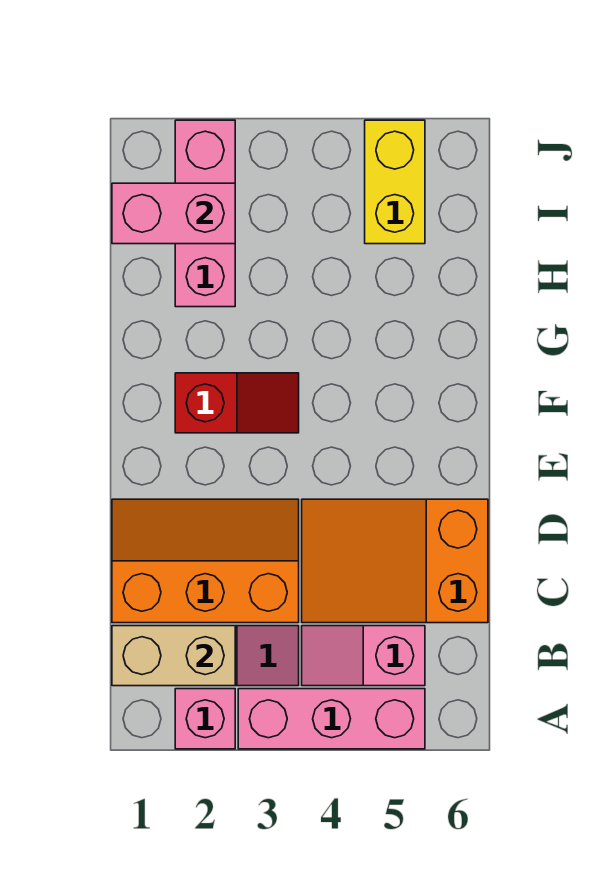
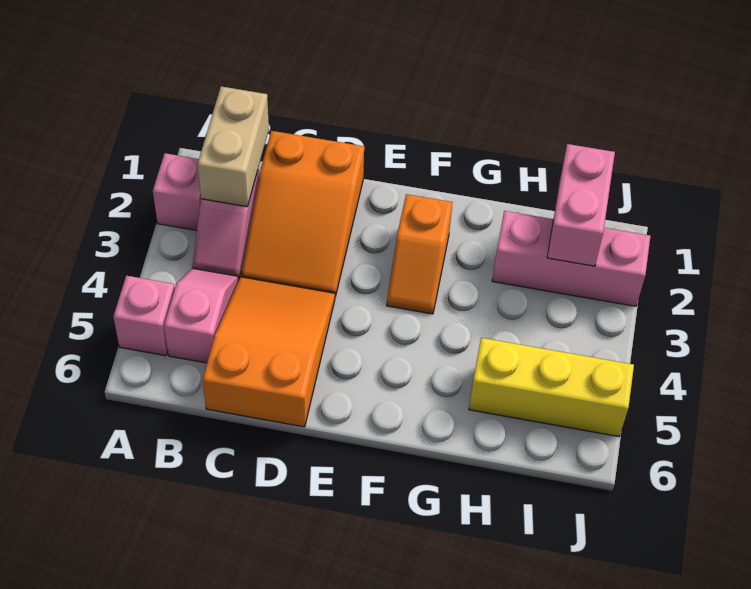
pink 1x3 brick [238,689,425,749] -> pink 1x1 brick [113,276,175,356]
orange 2x3 slope [112,499,299,623] -> orange 2x3 slope turned to [241,131,364,297]
red 1x2 slope [175,373,299,433] -> orange 1x2 slope [387,194,453,314]
yellow 1x2 brick [365,120,425,244] -> yellow 1x3 brick [469,338,634,437]

